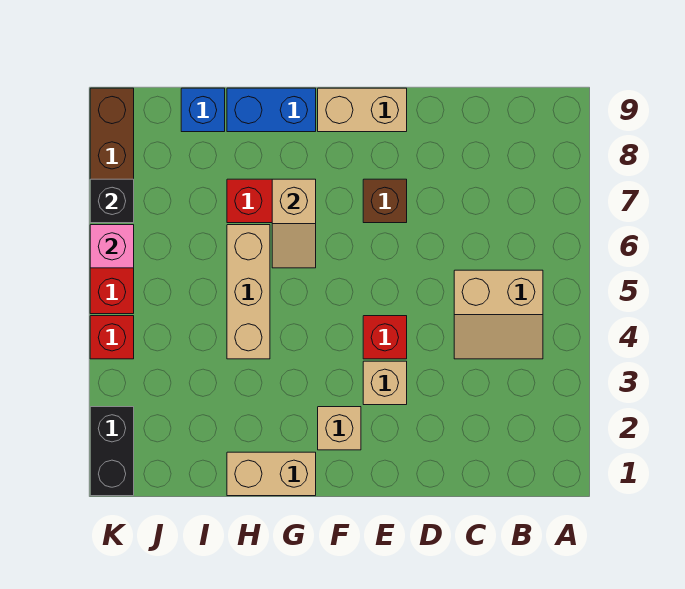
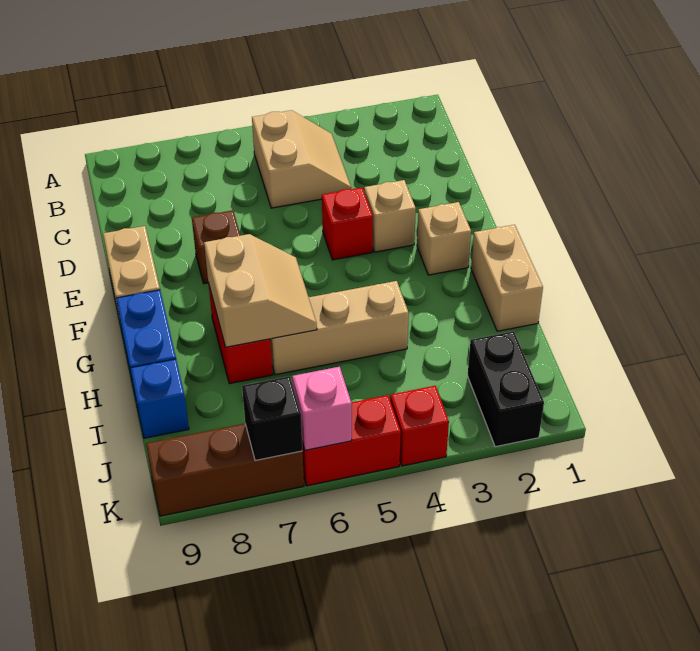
tan 1x2 slope [272,179,316,268] -> tan 2x2 slope [204,234,317,347]
black 1x2 brick [90,407,134,496] -> black 1x2 brick turned to [468,331,544,447]

